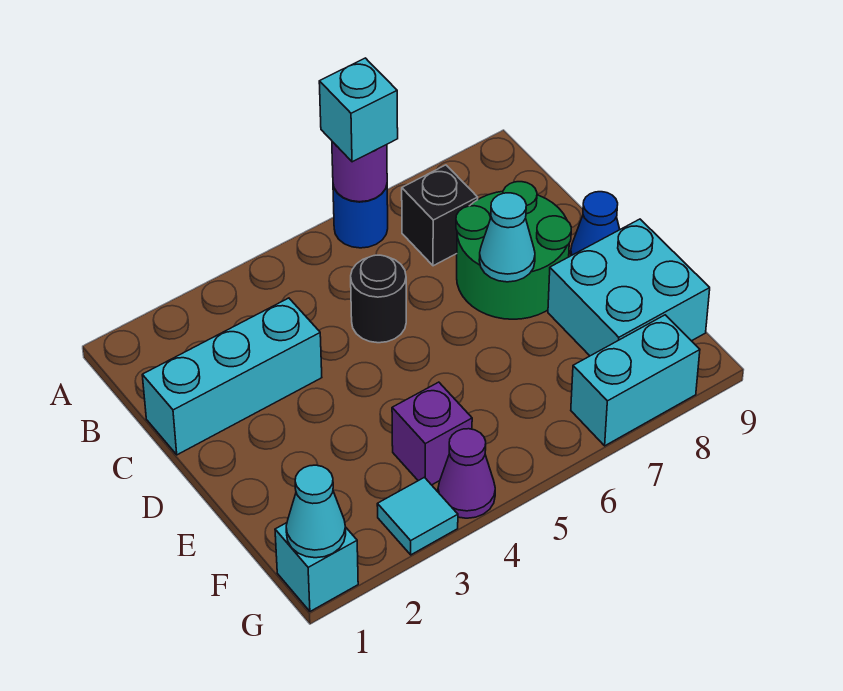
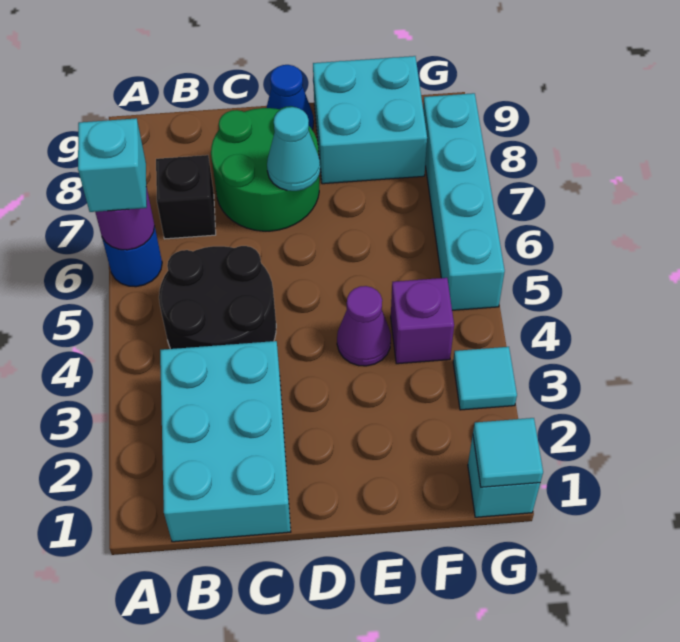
cyan 1x3 brick [142,298,322,455] -> cyan 2x3 brick [160,341,291,542]
black 1x1 round brick [351,255,406,343] -> black 2x2 round brick [159,246,276,349]
cyan 1x1 cone [286,465,346,558] -> cyan 1x1 tile [473,418,543,487]
purple 1x1 cone [438,429,495,518] -> purple 1x1 cone moved to [337,286,391,366]
cyan 1x2 brick [571,315,700,446] -> cyan 1x4 brick [423,93,505,310]

